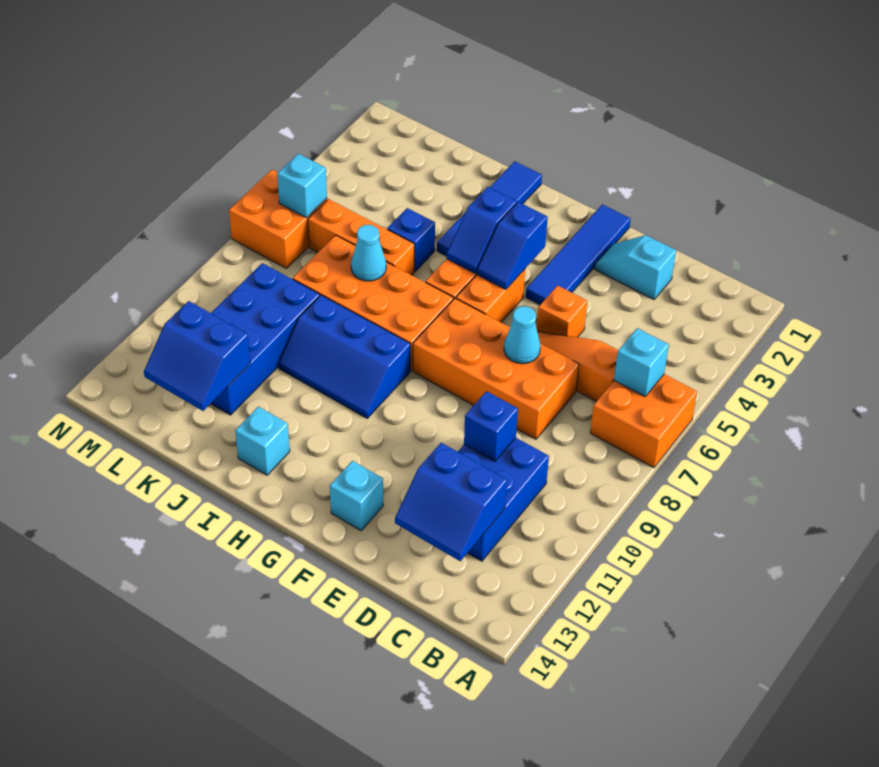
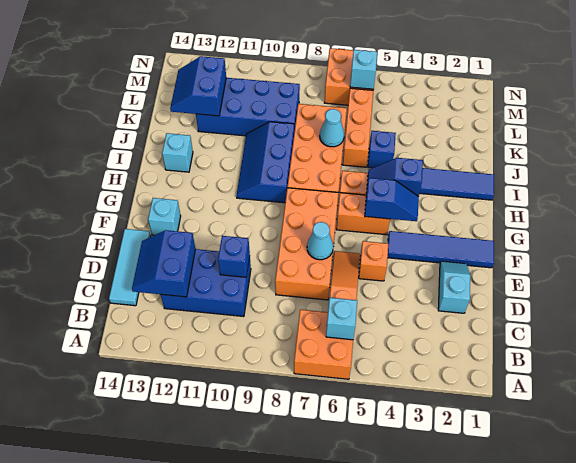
none -> cyan 1x3 tile [109,229,151,306]
blue 1x2 slope [477,202,548,289] -> blue 1x2 slope turned to [365,178,419,221]

